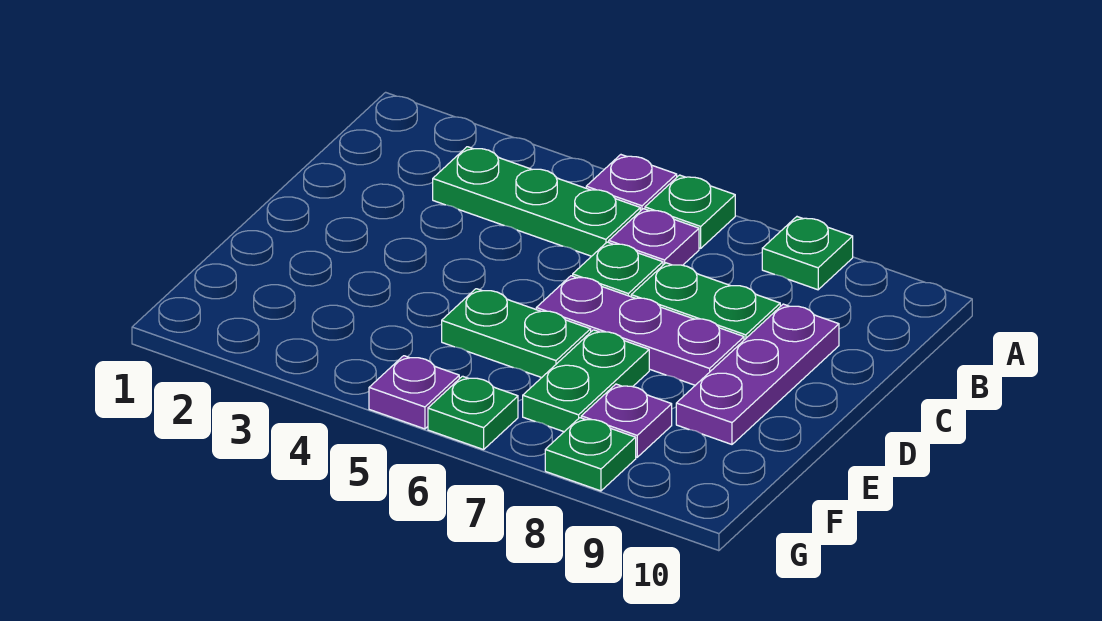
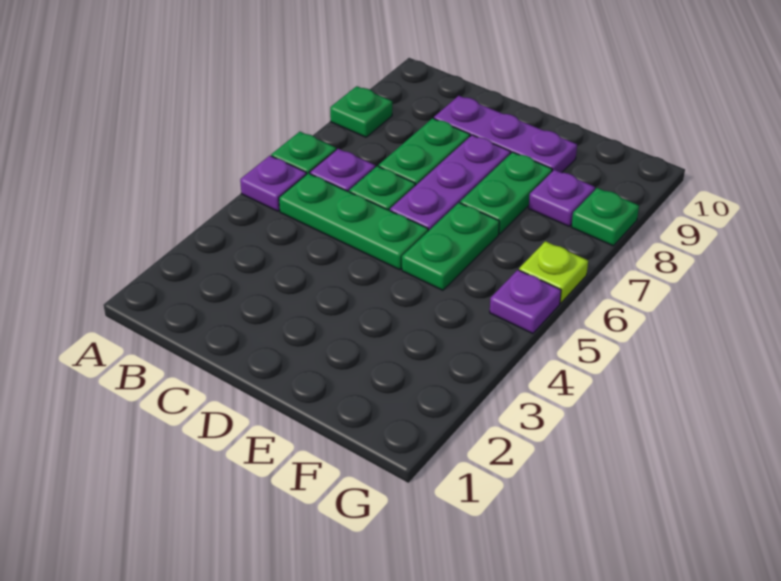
green 1x3 plate [433,147,640,256] -> green 1x3 plate turned to [279,173,428,270]
green 1x2 plate [523,330,649,432] -> green 1x2 plate turned to [460,152,552,234]
green 1x1 plate [428,376,518,450] -> lime 1x1 plate [519,241,588,303]

